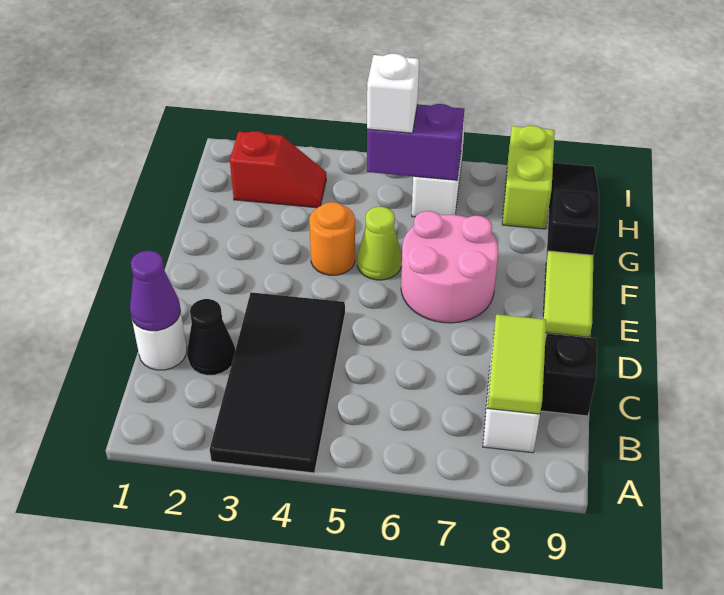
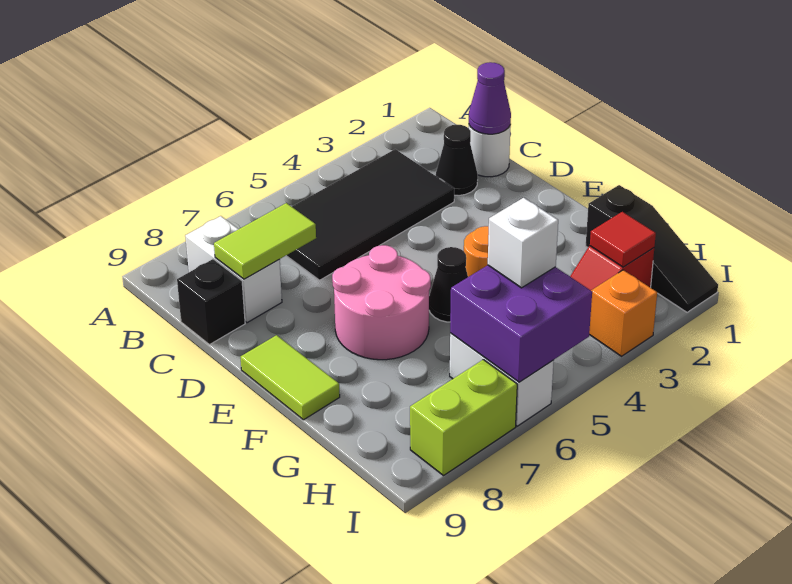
black 2x4 tile [210,292,345,473] -> black 2x4 tile turned to [286,149,454,280]
lime 1x2 tile [487,314,546,414] -> lime 1x2 tile turned to [214,203,316,279]
lime 1x1 cone [357,207,402,280] -> black 1x1 cone [429,247,468,322]
black 1x3 slope [546,163,599,261] -> black 1x3 slope moved to [586,185,718,312]
none -> red 1x1 tile [590,212,656,267]
purple 1x2 brick [367,104,464,180] -> purple 2x2 brick [450,265,592,382]
lime 1x2 brick [502,126,555,229] -> lime 1x2 brick turned to [410,360,517,476]
none -> orange 1x1 brick [589,270,657,356]

